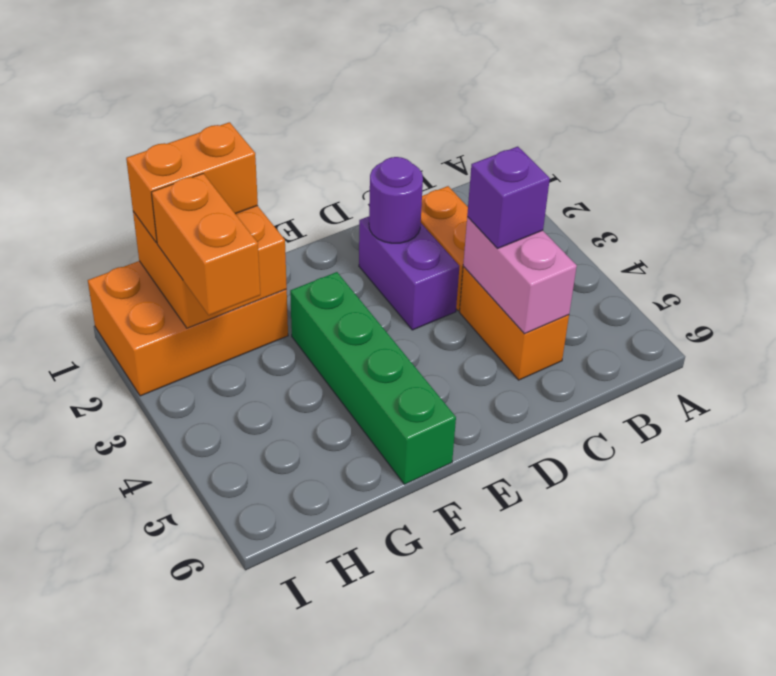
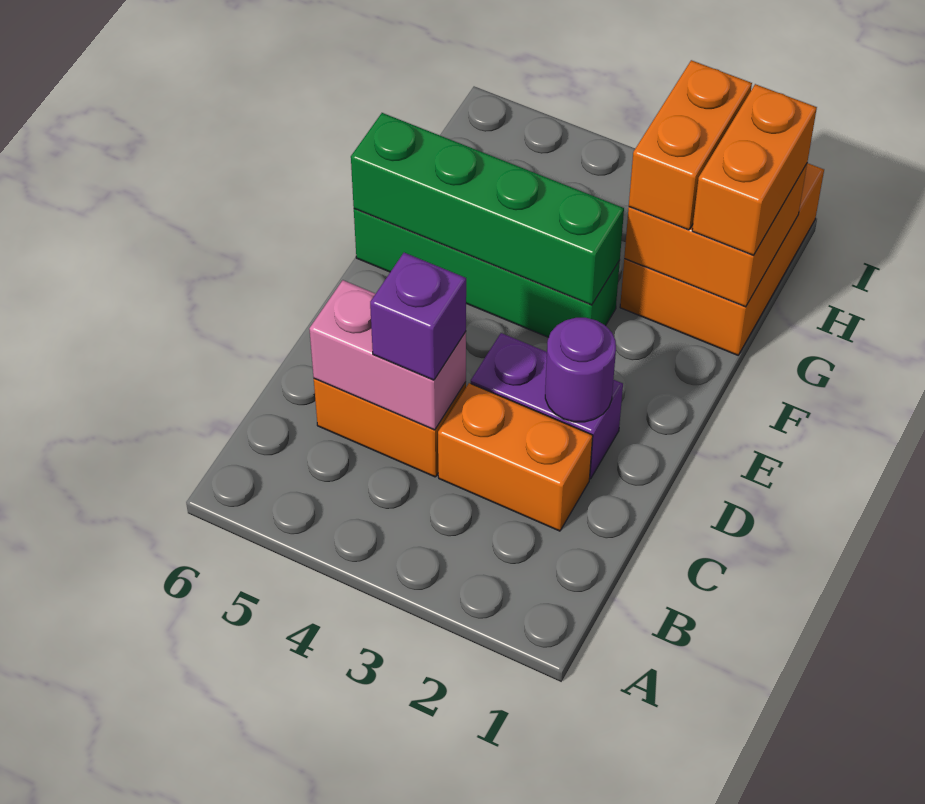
none -> green 1x4 brick [351,113,624,305]
orange 1x2 brick [152,173,260,315] -> orange 1x2 brick turned to [629,60,752,230]

